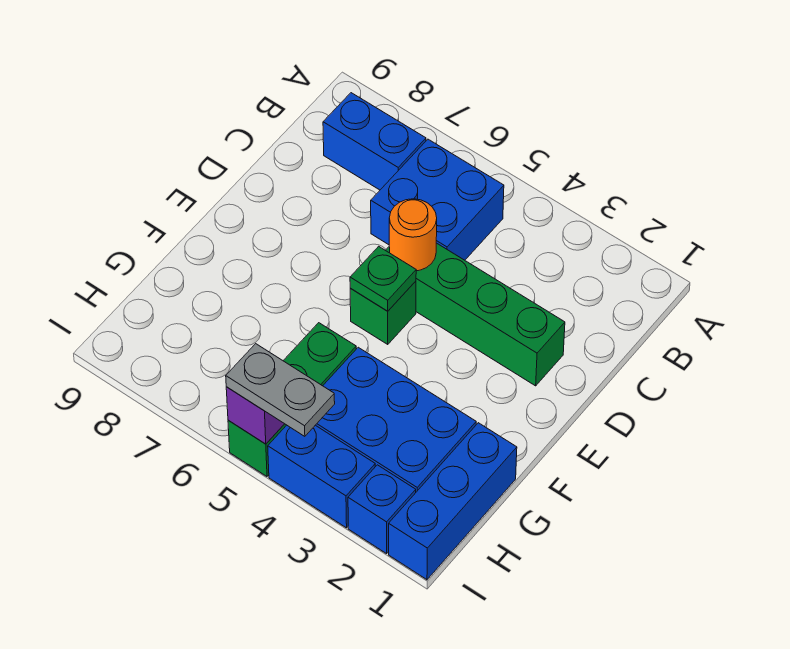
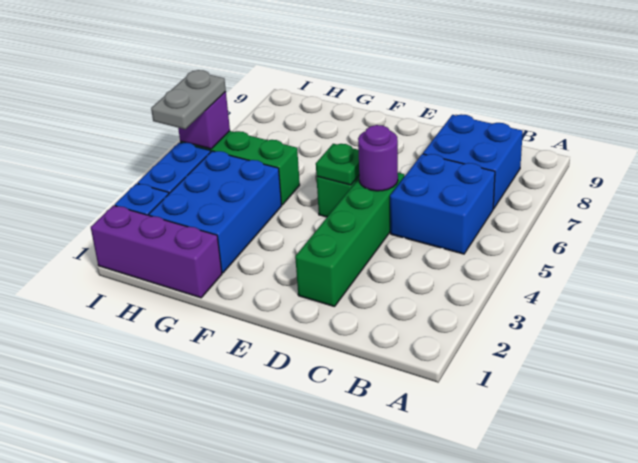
blue 1x2 brick [323,93,426,190] -> blue 2x2 brick [423,114,523,209]
orange 1x1 round brick [389,199,437,271] -> purple 1x1 round brick [358,125,398,191]
blue 1x3 brick [389,423,517,580] -> purple 1x3 brick [91,205,222,298]

